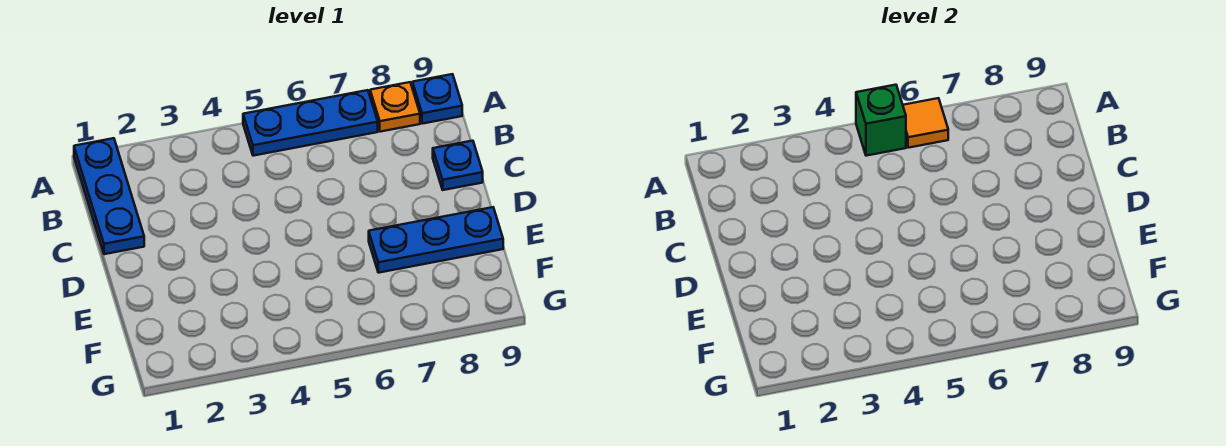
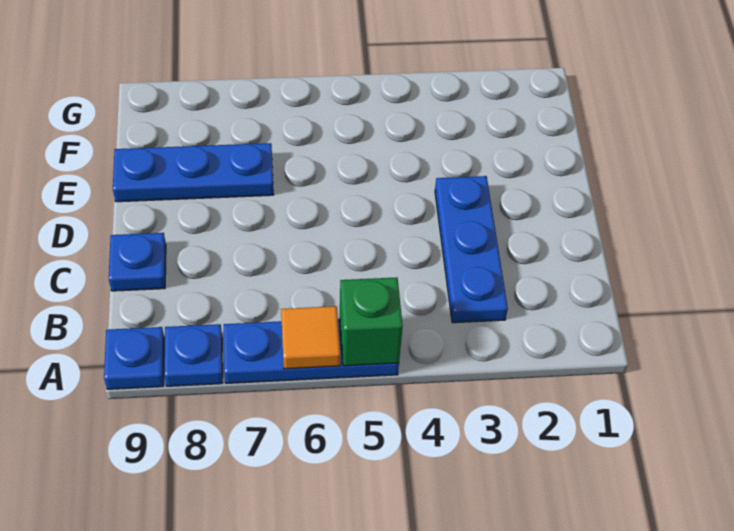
blue 1x3 plate [74,138,144,254] -> blue 1x3 plate moved to [435,176,508,323]
orange 1x1 plate [370,82,420,132] -> blue 1x1 plate [164,324,223,386]

